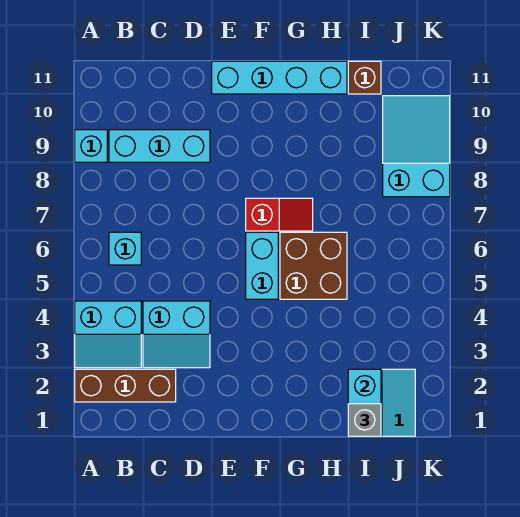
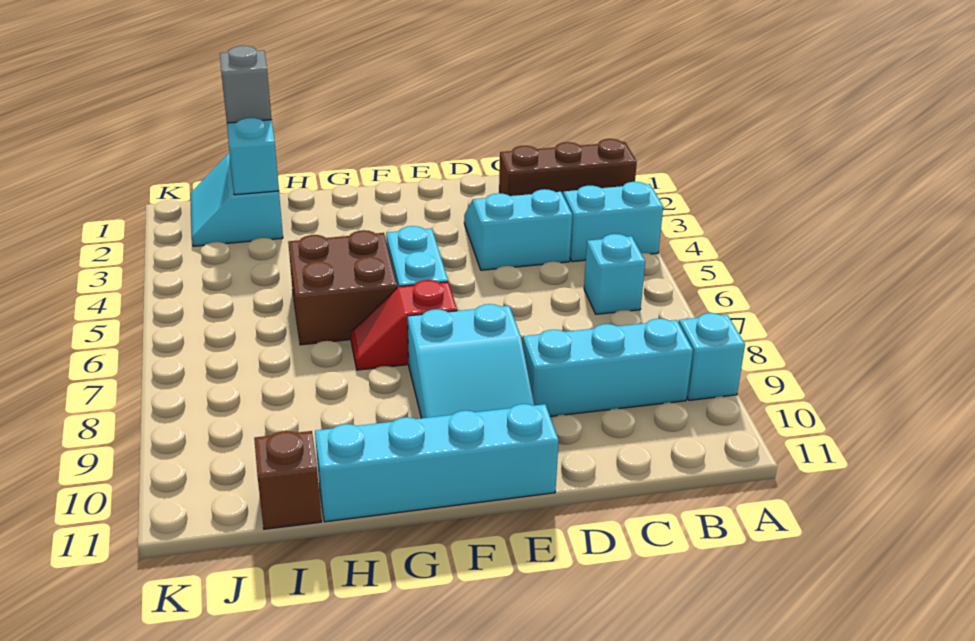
cyan 2x3 slope [383,96,450,197] -> cyan 2x3 slope moved to [408,304,535,418]

